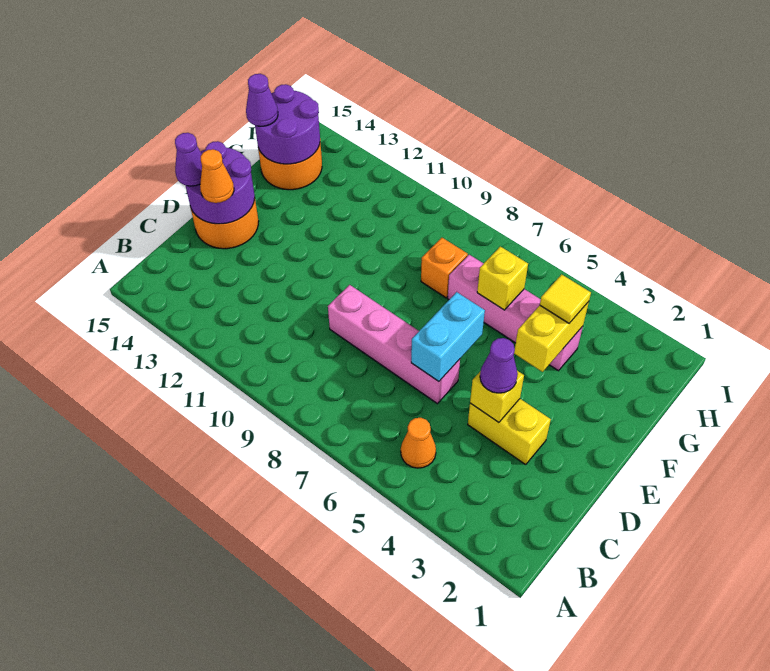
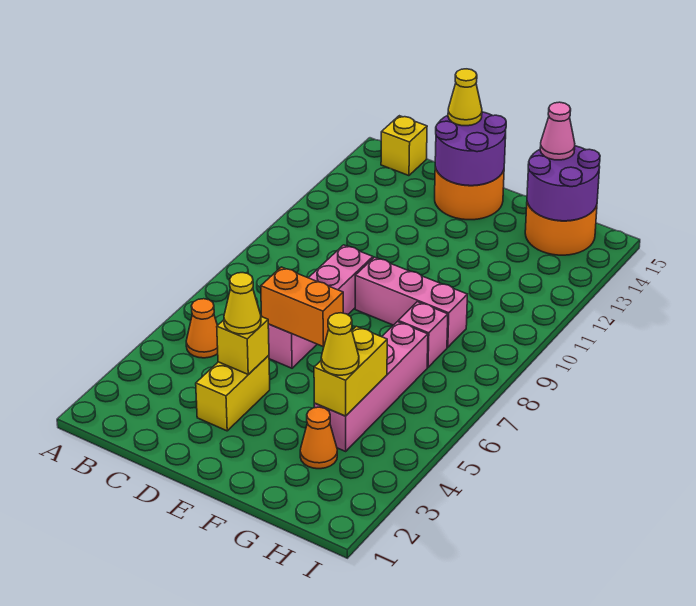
purple 1x1 cone [480,338,518,393] -> yellow 1x1 cone [224,273,261,334]
cyan 1x2 brick [411,292,485,381] -> orange 1x2 brick [261,267,343,346]
orange 1x1 cone [200,149,234,203] -> orange 1x1 cone moved to [300,407,337,469]
purple 1x1 cone [175,133,202,186] -> yellow 1x1 cone [448,69,482,126]
none -> pink 1x3 brick [355,257,467,347]
yellow 1x2 brick [514,302,589,372] -> yellow 1x2 brick turned to [314,326,387,416]
yellow 1x1 tile [540,274,591,323] -> yellow 1x1 cone [321,313,359,375]
yellow 1x1 brick [477,246,528,310] -> yellow 1x1 brick moved to [381,116,427,176]
orange 1x1 brick [421,238,468,298] -> pink 1x1 brick [398,302,448,367]
purple 1x1 cone [246,74,278,126] -> pink 1x1 cone [540,102,575,160]

